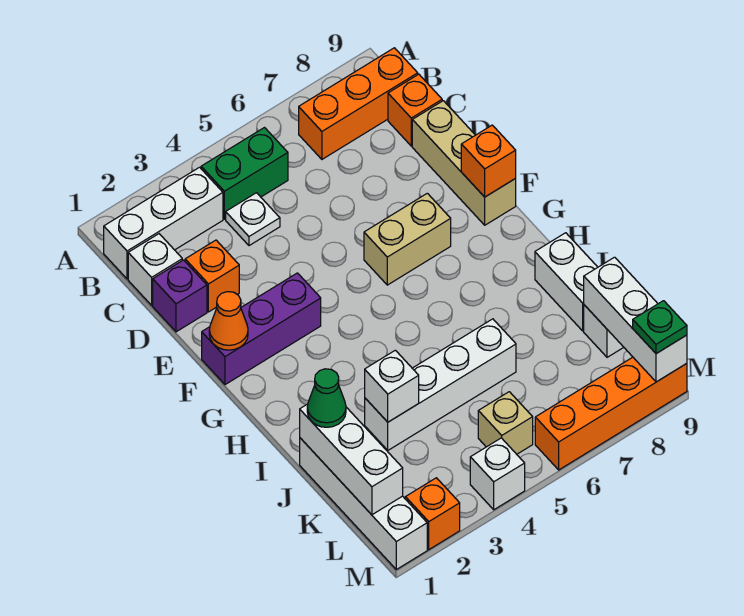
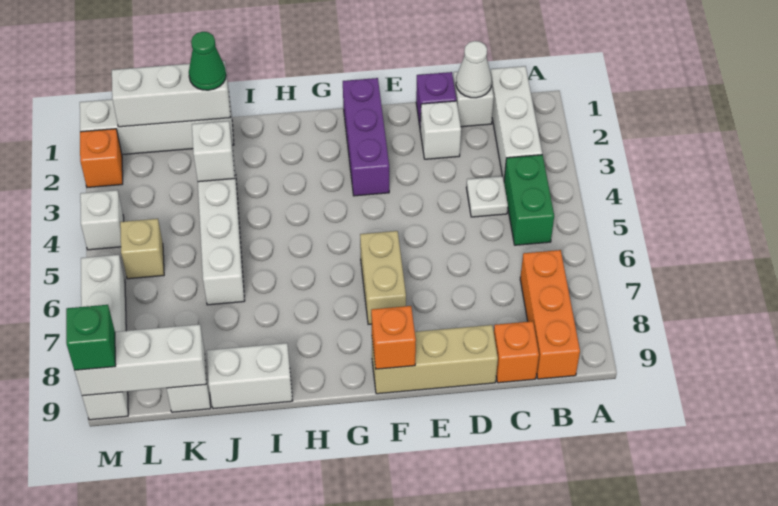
none -> white 1x1 cone [456,41,492,98]
orange 1x1 brick [185,240,239,312] -> white 1x1 brick [420,101,461,159]
orange 1x1 cone [209,292,248,350] -> none
orange 1x4 brick [535,357,687,470] -> white 1x4 brick [81,255,128,420]
green 1x1 plate [633,301,687,354] -> green 1x1 brick [66,305,116,370]

